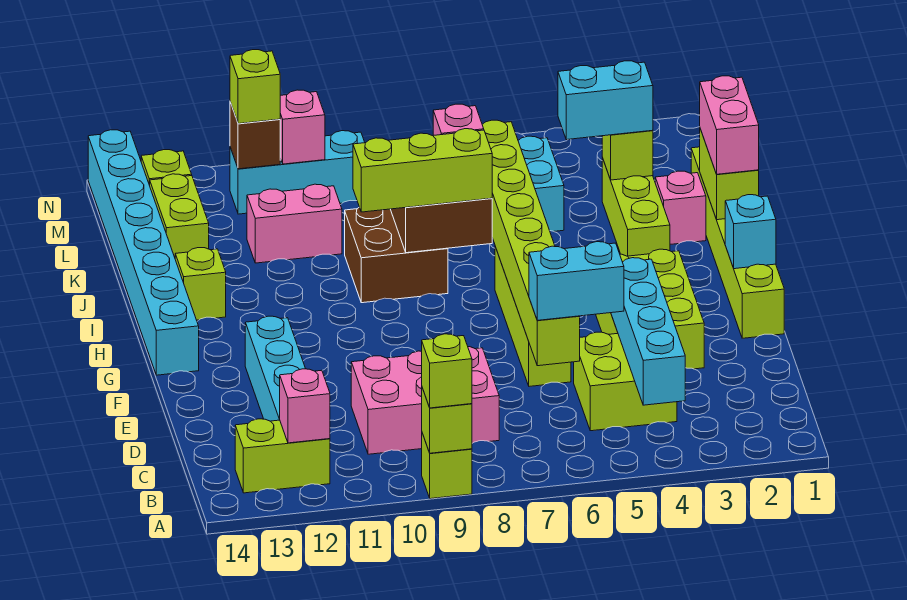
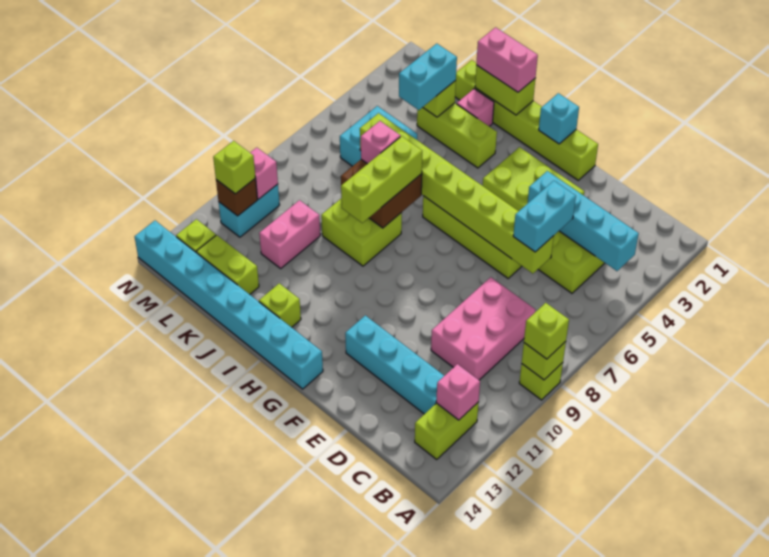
brown 2x2 brick [345,207,448,303] -> lime 2x2 brick [321,199,402,266]
cyan 1x3 brick [230,131,365,214] -> cyan 1x2 brick [219,184,280,237]

